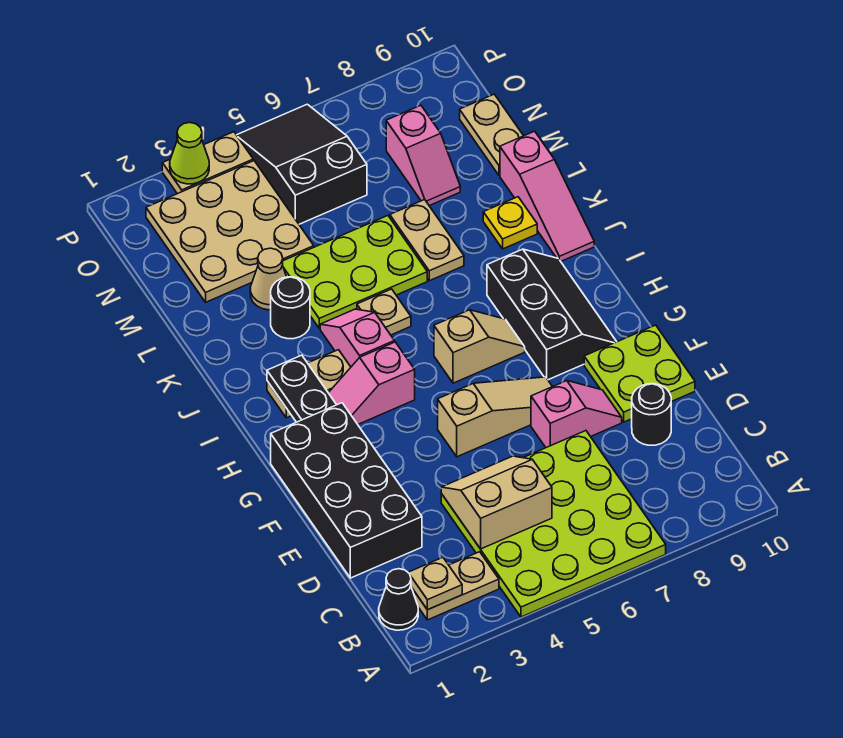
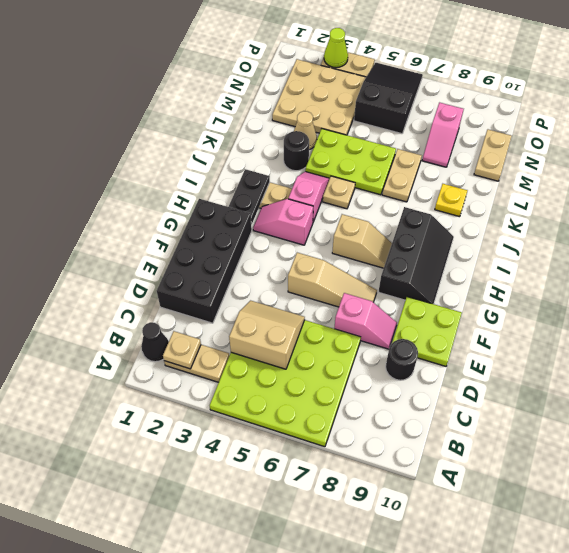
pink 1x3 slope [500,131,594,261] -> none

